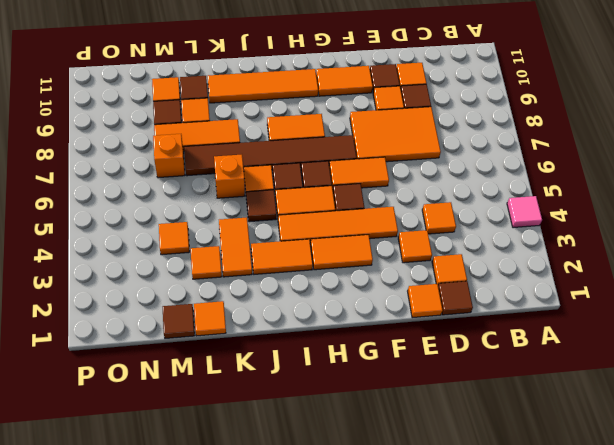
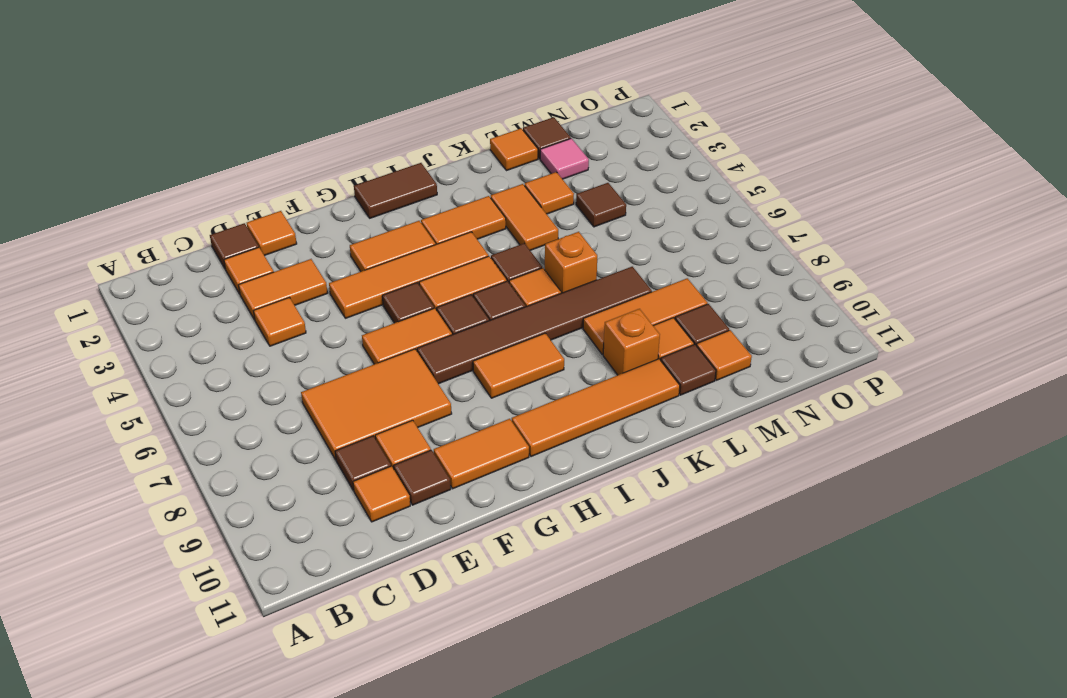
pink 1x1 tile [507,196,542,228] -> pink 1x1 tile moved to [540,138,589,179]
orange 1x1 tile [398,230,432,263] -> orange 1x2 tile [239,259,327,320]
none -> brown 1x2 tile [354,163,437,218]
orange 1x1 tile [159,222,190,255] -> brown 1x1 tile [576,183,626,227]
orange 1x1 brick [153,134,185,178] -> orange 1x1 brick moved to [603,309,660,375]

